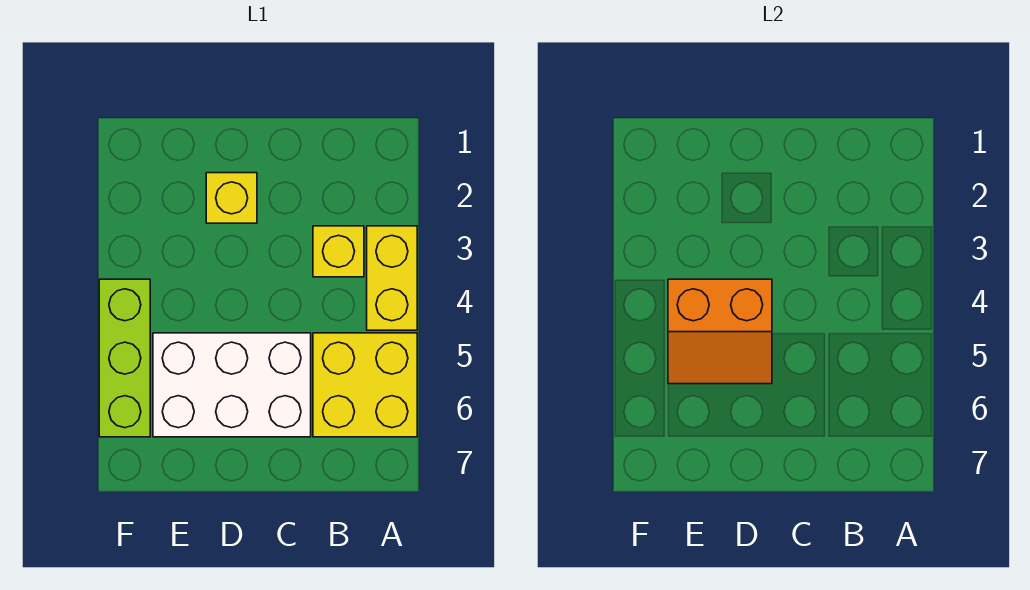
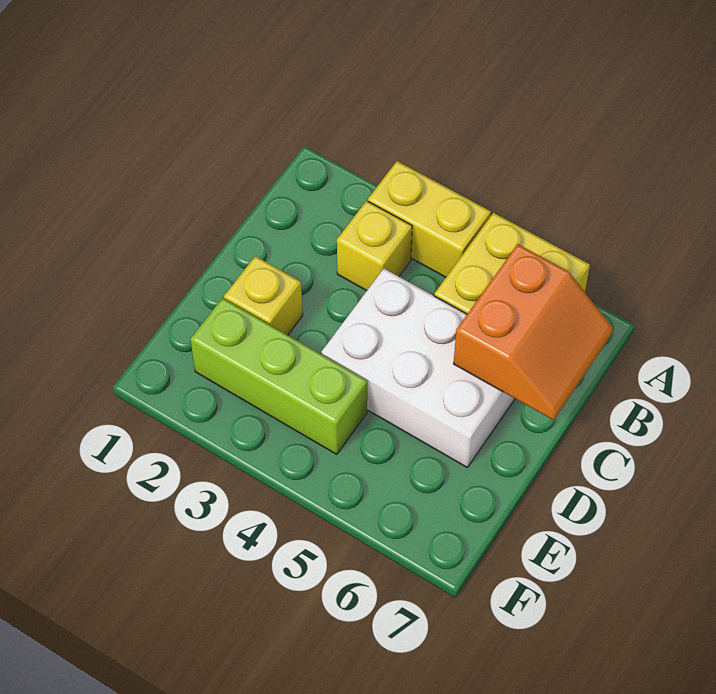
white 2x3 brick [153,333,311,437] -> white 2x3 brick turned to [321,269,515,467]
orange 2x2 slope [668,279,772,384] -> orange 2x2 slope moved to [454,244,613,420]
lime 1x3 brick [99,279,150,437] -> lime 1x3 brick moved to [190,298,367,454]

